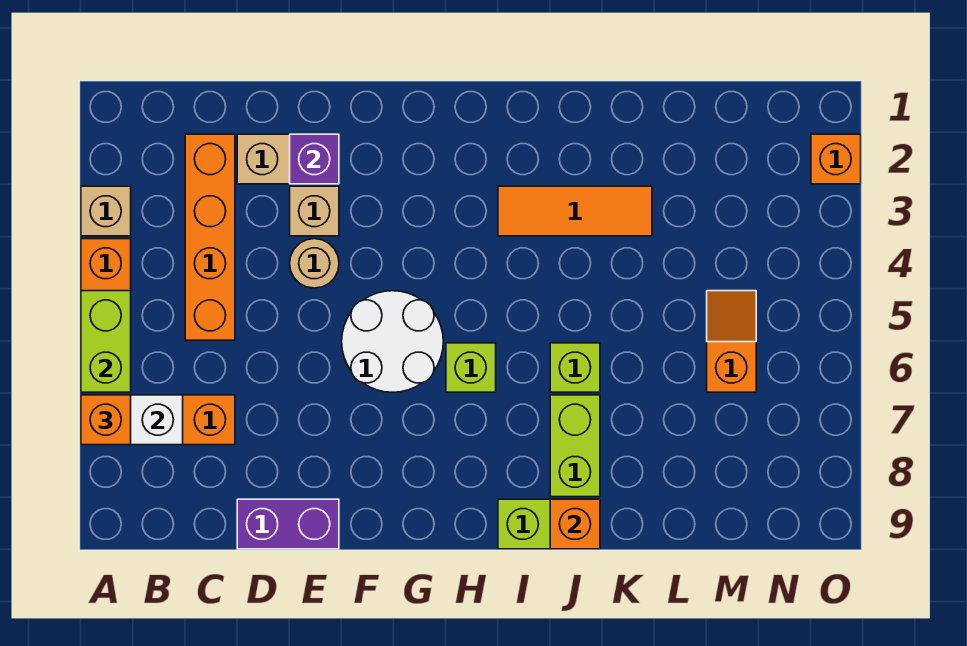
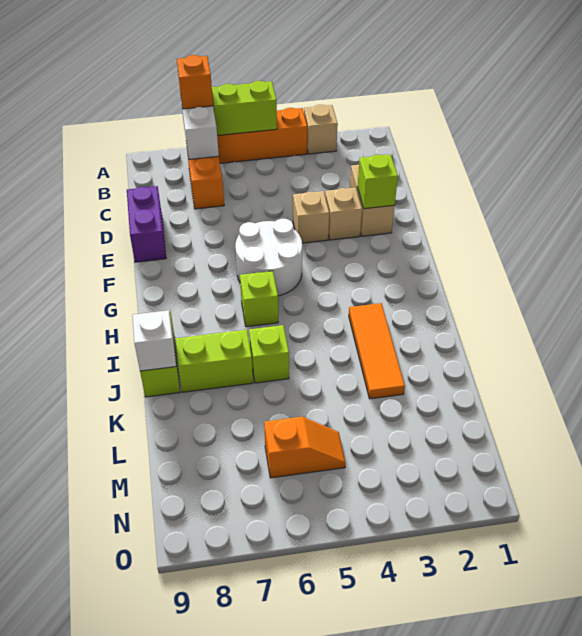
orange 1x4 brick [185,134,235,340] -> none
purple 1x1 brick [290,134,339,184] -> lime 1x1 brick [357,154,398,209]
tan 1x1 round brick [290,239,339,288] -> tan 1x1 brick [293,191,329,243]
orange 1x1 brick [550,499,600,549] -> white 1x1 brick [132,310,176,371]
orange 1x1 brick [811,134,861,184] -> none

